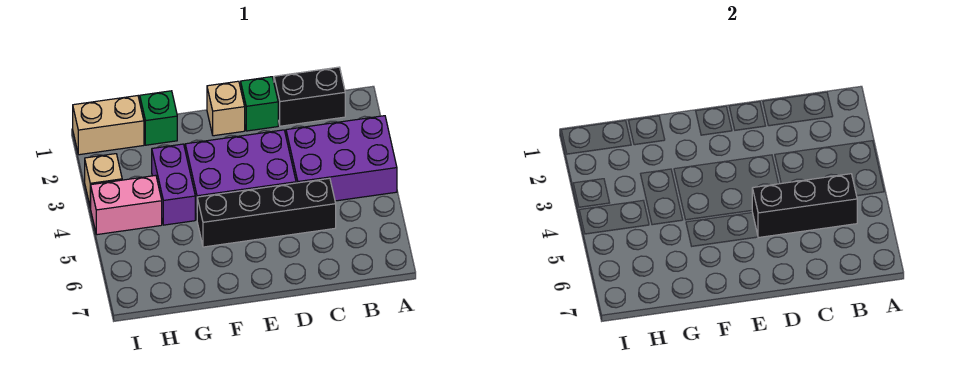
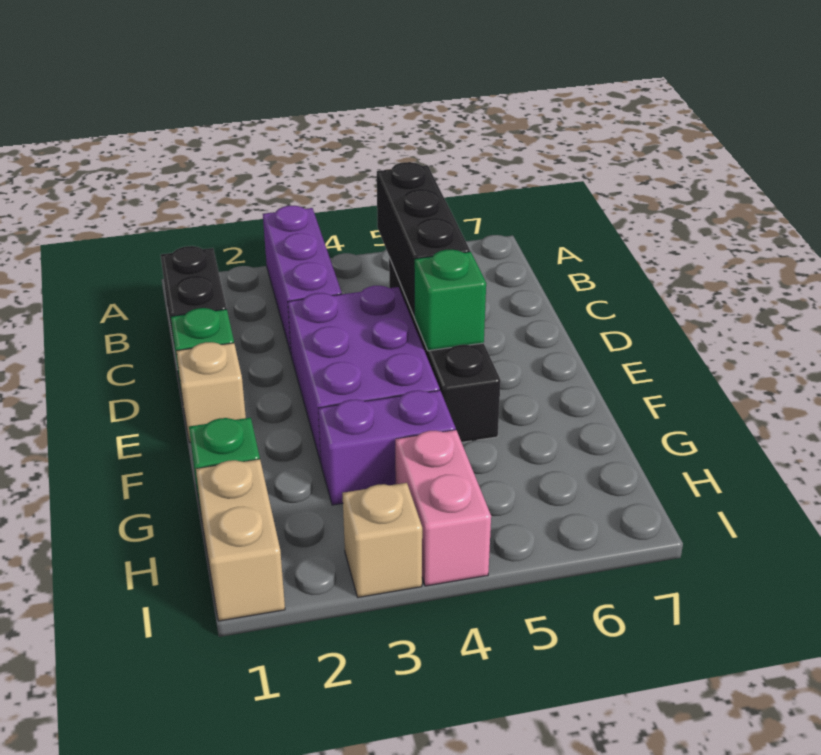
purple 2x3 brick [286,116,397,201] -> purple 1x3 brick [263,206,342,354]
none -> green 1x1 brick [414,250,486,351]

